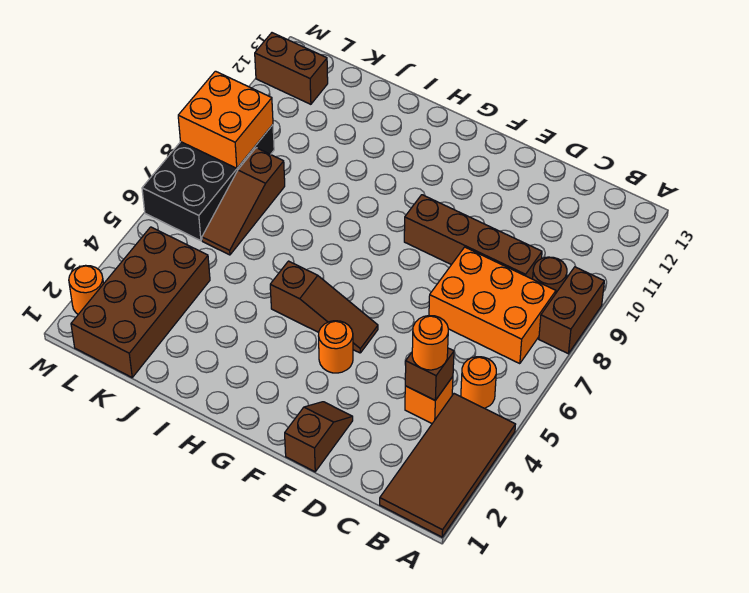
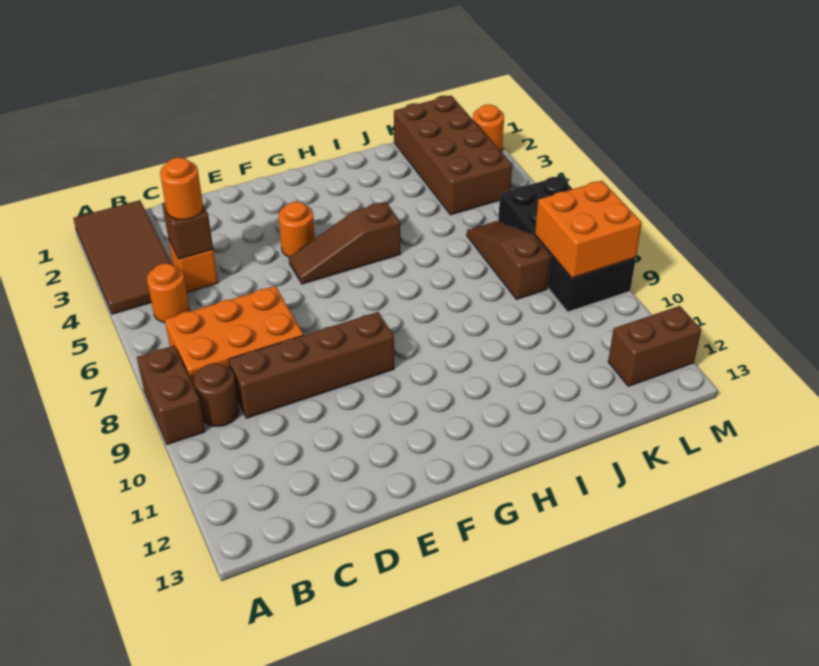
brown 1x2 slope [285,402,353,472] -> none

